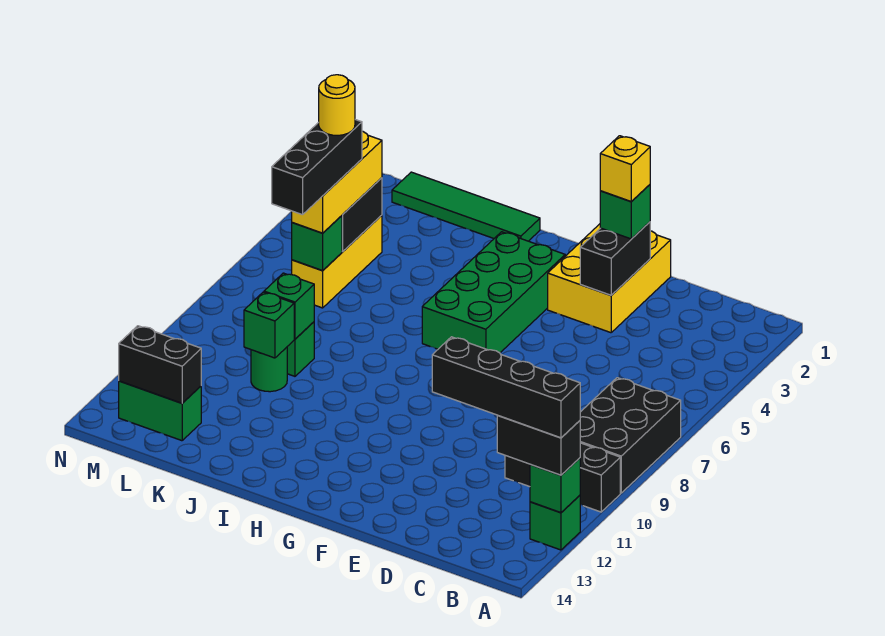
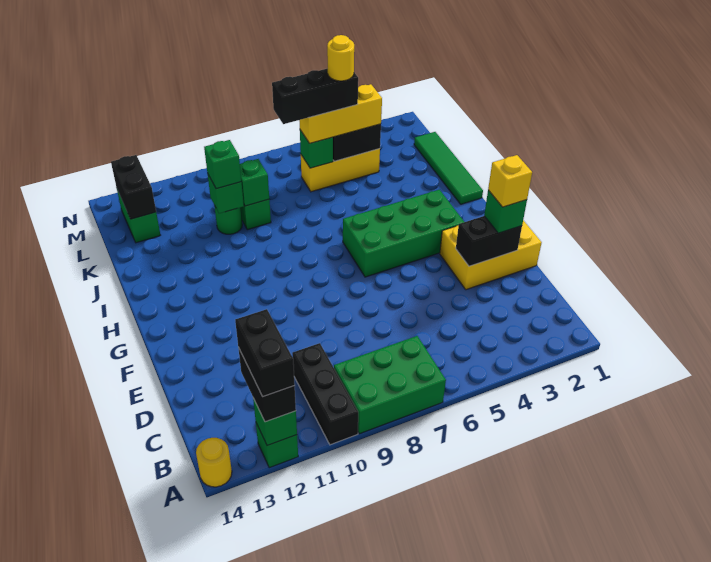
black 2x3 brick [580,378,681,493] -> green 2x3 brick [334,336,446,434]
black 1x4 brick [432,337,580,438] -> black 1x2 brick [235,309,295,397]
none -> yellow 1x1 round brick [196,438,232,487]
none -> green 1x1 brick [204,140,241,189]

